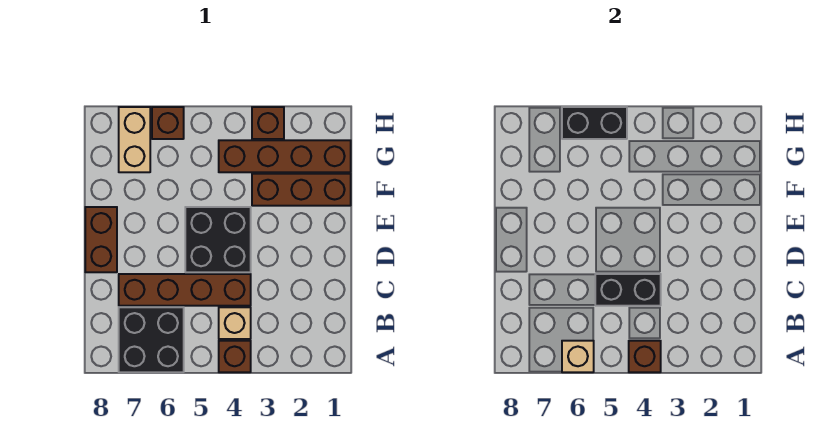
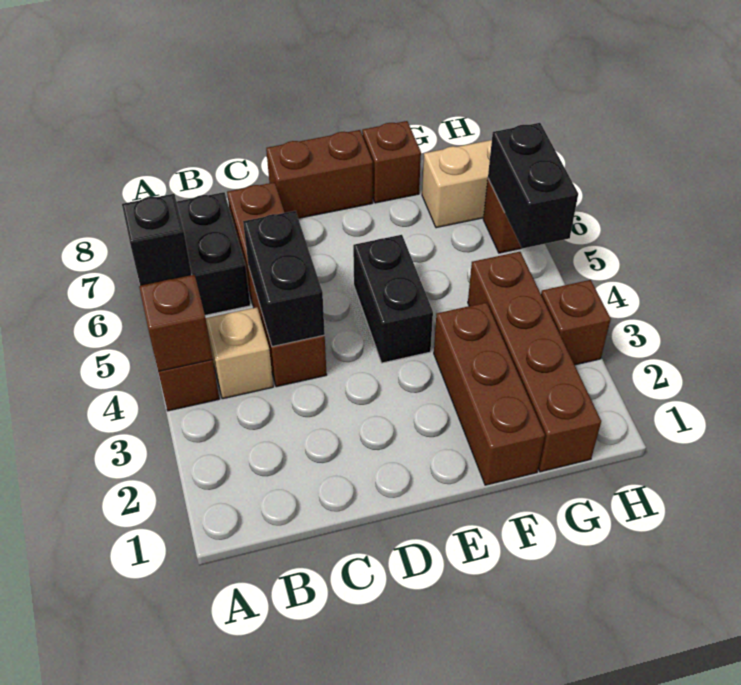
tan 1x1 brick [562,341,594,372] -> black 1x1 brick [122,194,192,286]
black 2x2 brick [185,207,251,272] -> black 1x2 brick [353,235,433,363]
none -> brown 1x1 brick [362,121,421,203]

